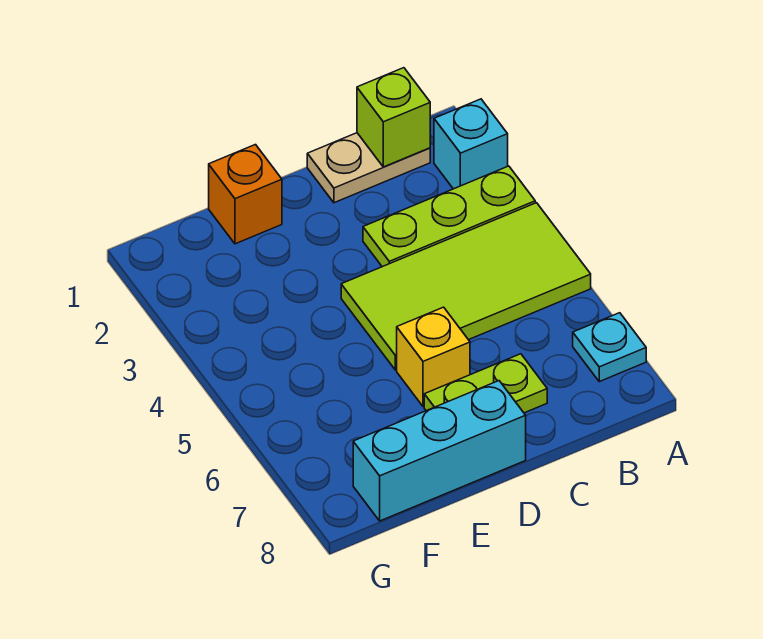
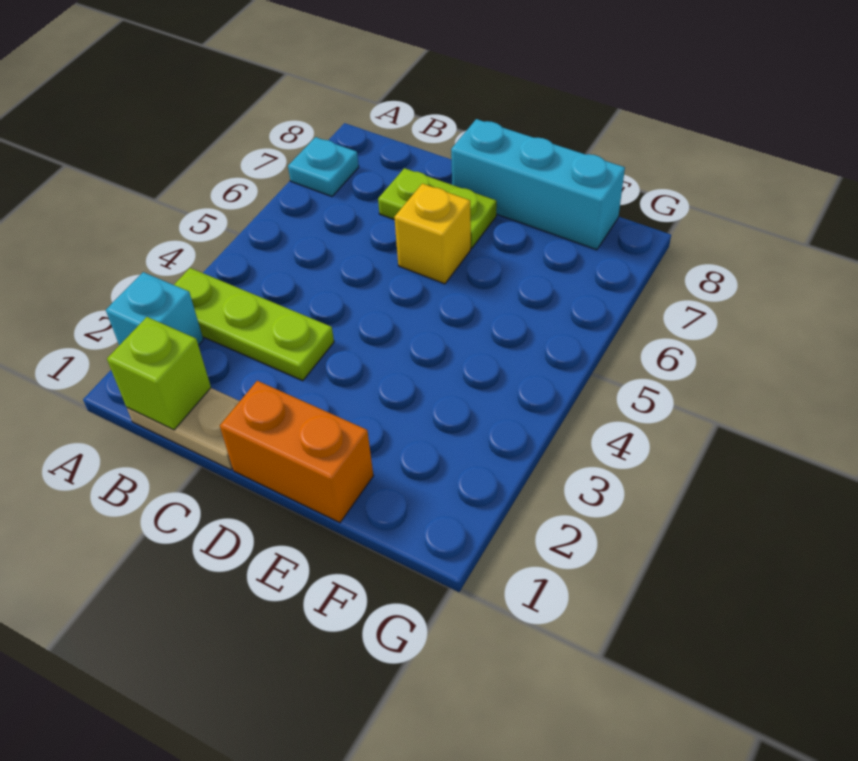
lime 2x4 tile [341,203,591,370] -> none
orange 1x1 brick [209,145,282,244] -> orange 1x2 brick [220,381,373,523]

